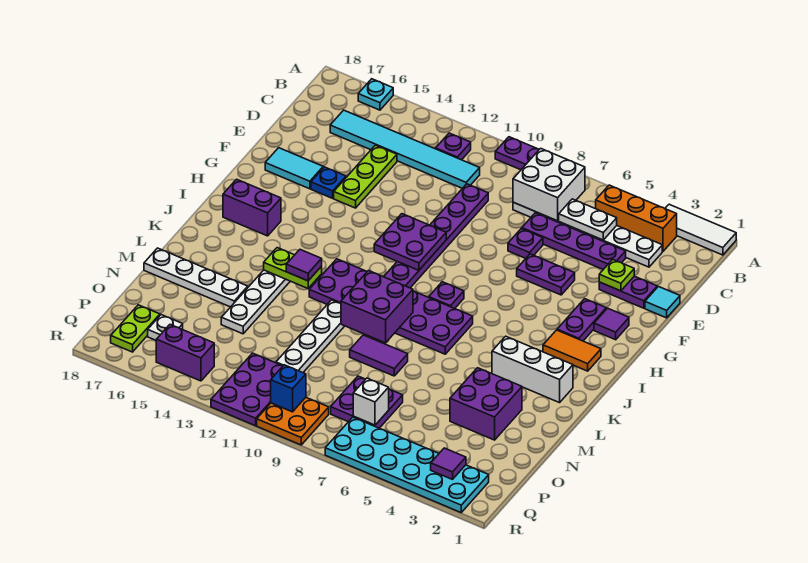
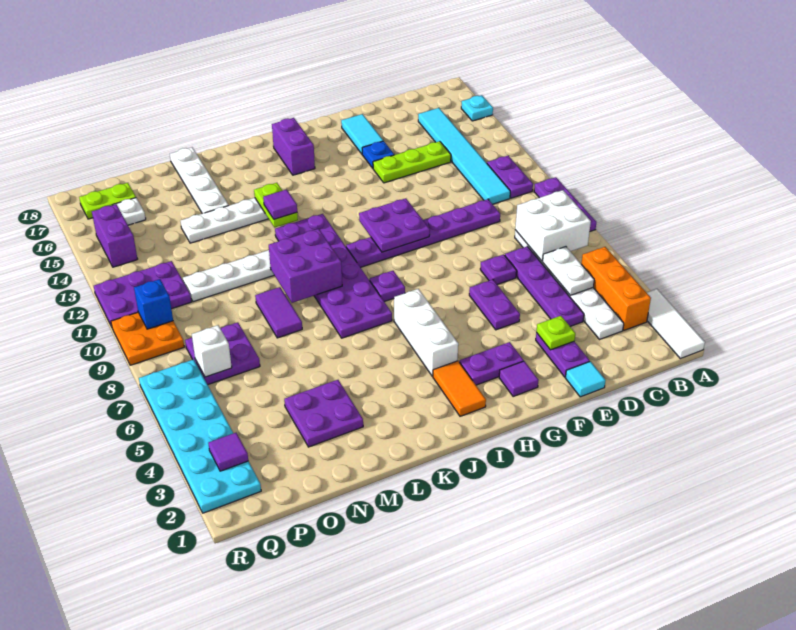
purple 1x1 plate [436,133,471,160] -> purple 1x2 plate [487,156,533,198]
white 1x3 brick [492,336,573,403] -> white 1x3 brick moved to [394,289,458,376]
purple 2x2 brick [450,368,522,440] -> purple 2x2 plate [284,380,363,447]

